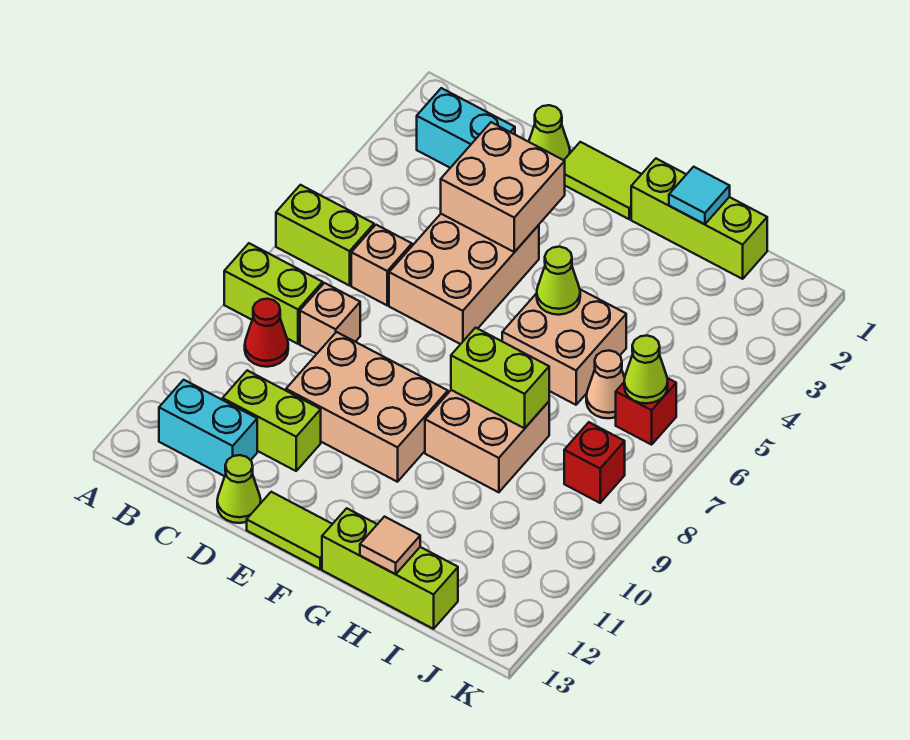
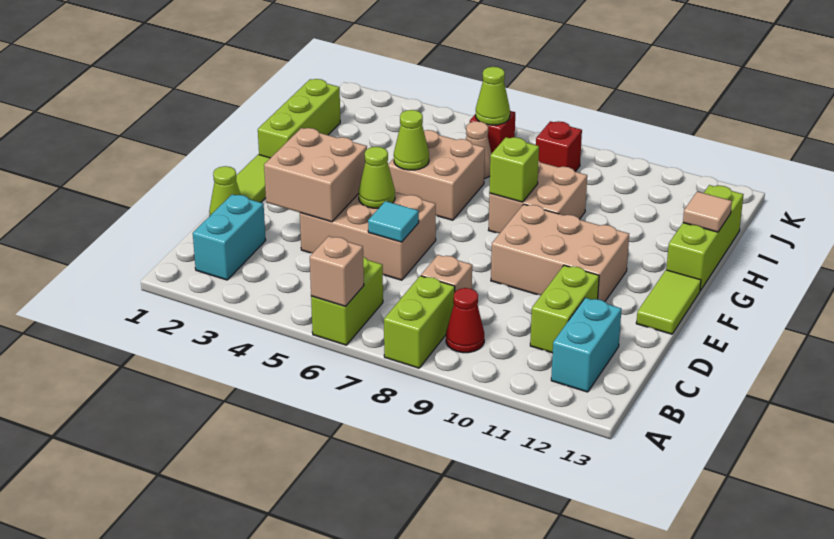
tan 1x1 brick [351,225,412,305] -> tan 1x1 brick moved to [310,236,364,306]
tan 2x3 brick [286,332,448,482] -> tan 2x3 brick turned to [491,204,629,302]
lime 1x1 cone [217,455,261,523] -> lime 1x1 cone moved to [359,147,395,208]
lime 1x2 brick [451,328,549,428] -> lime 1x1 brick [489,137,539,202]
cyan 1x1 tile [669,167,730,224] -> cyan 1x1 tile moved to [368,201,419,242]

